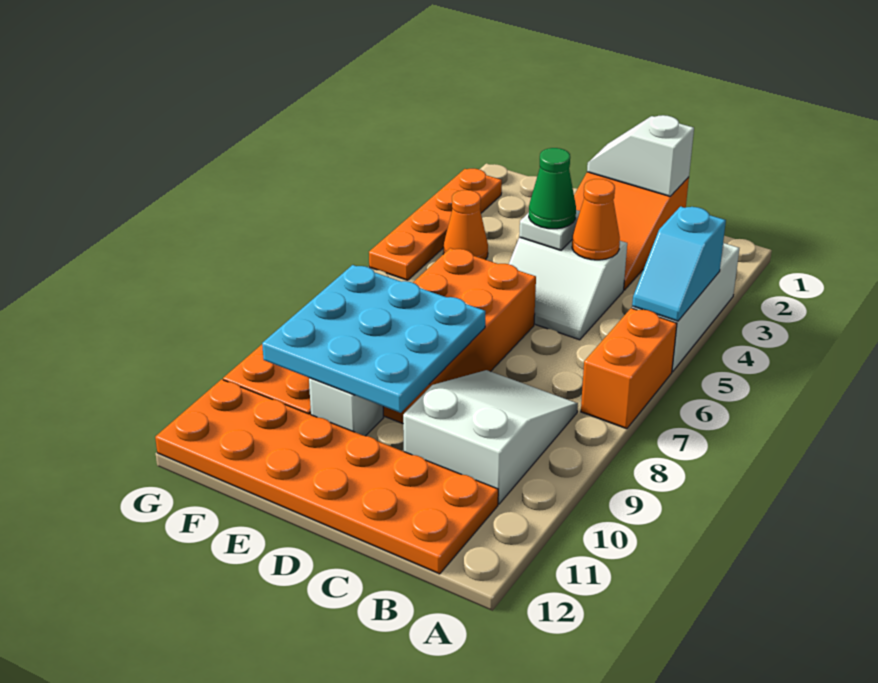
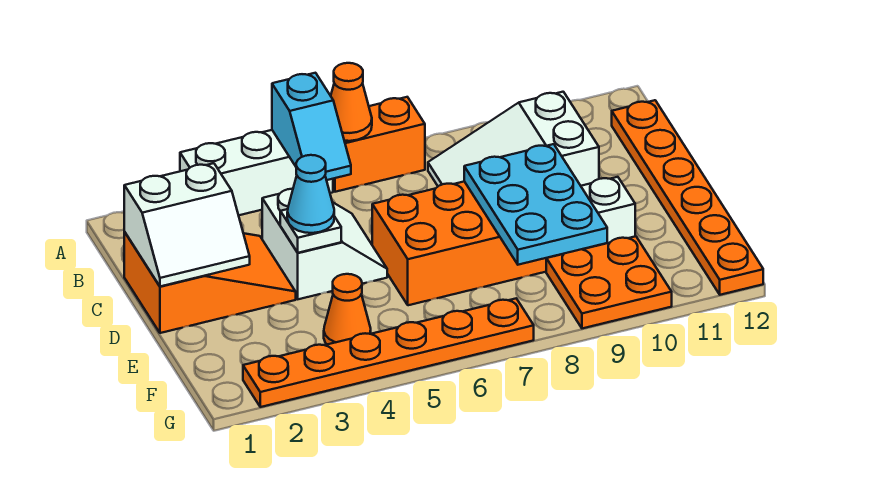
cyan 1x2 slope [632,207,726,321] -> cyan 1x2 slope turned to [272,73,351,180]
orange 2x6 plate [155,379,498,574] -> orange 1x6 plate [612,100,763,295]
white 1x2 slope [587,115,694,196] -> white 2x2 slope [124,163,250,286]
orange 1x1 cone [572,179,620,260] -> orange 1x1 cone moved to [331,63,372,141]
green 1x1 cone [529,148,576,229] -> cyan 1x1 cone [287,155,334,233]
cyan 3x3 plate [262,265,485,413] -> cyan 2x3 plate [464,144,607,265]
orange 1x4 plate [369,169,502,280] -> orange 1x6 plate [243,299,534,407]

